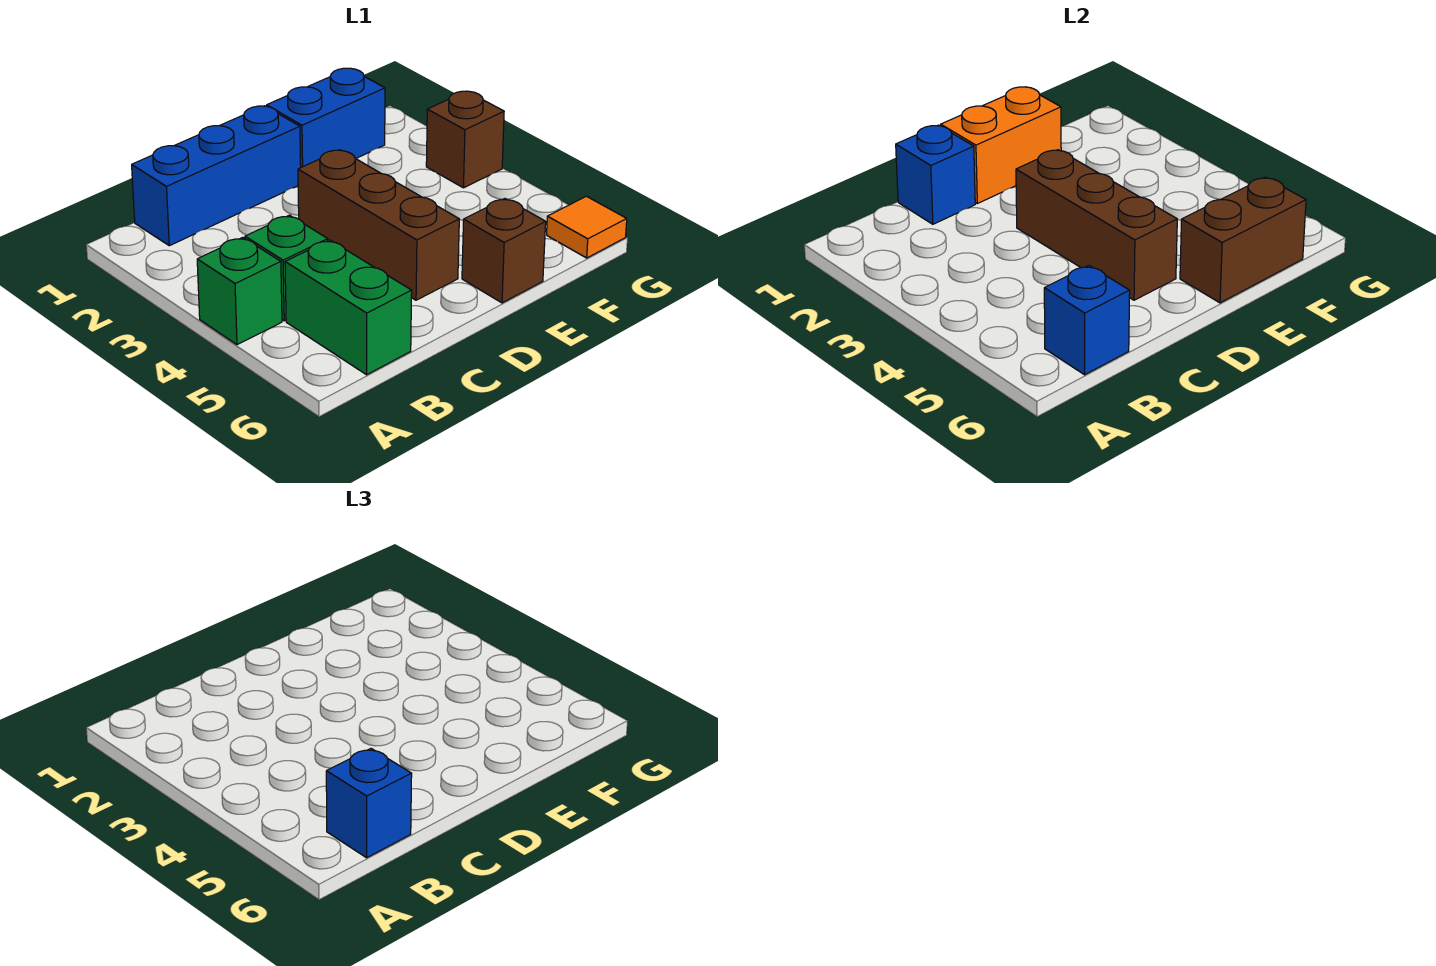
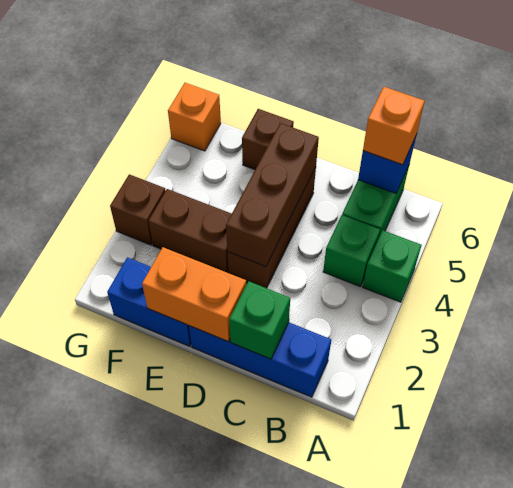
blue 1x1 brick [326,749,412,858] -> orange 1x1 brick [363,87,425,165]
blue 1x1 brick [896,125,975,224] -> green 1x1 brick [229,281,290,359]
brown 1x2 brick [1180,177,1306,303] -> brown 1x2 brick moved to [149,189,232,273]
orange 1x1 tile [547,196,627,258] -> orange 1x1 brick [168,83,221,151]

